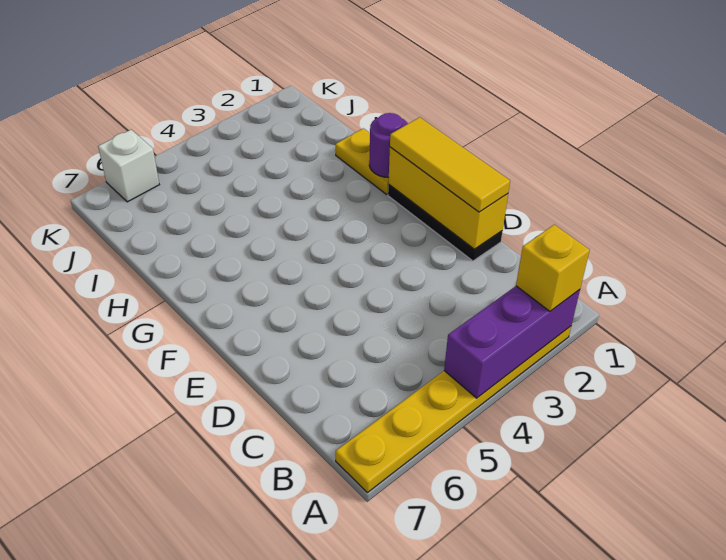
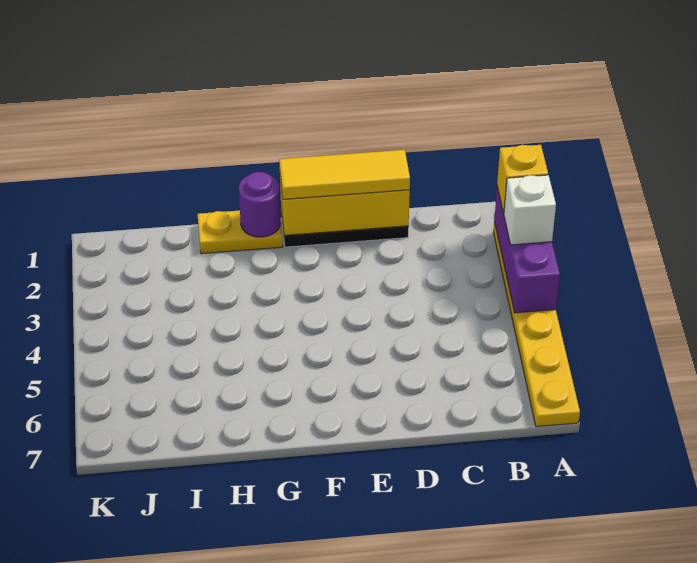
white 1x1 brick [98,130,159,202] -> white 1x1 brick moved to [504,175,556,245]

